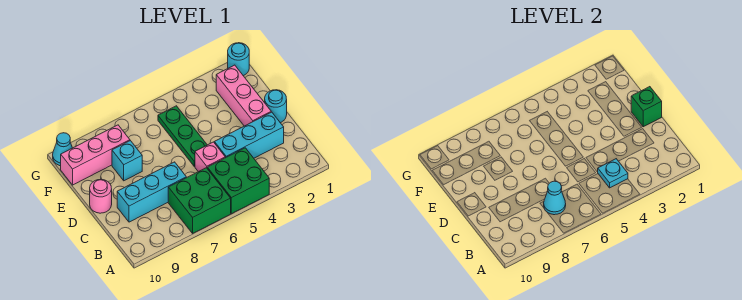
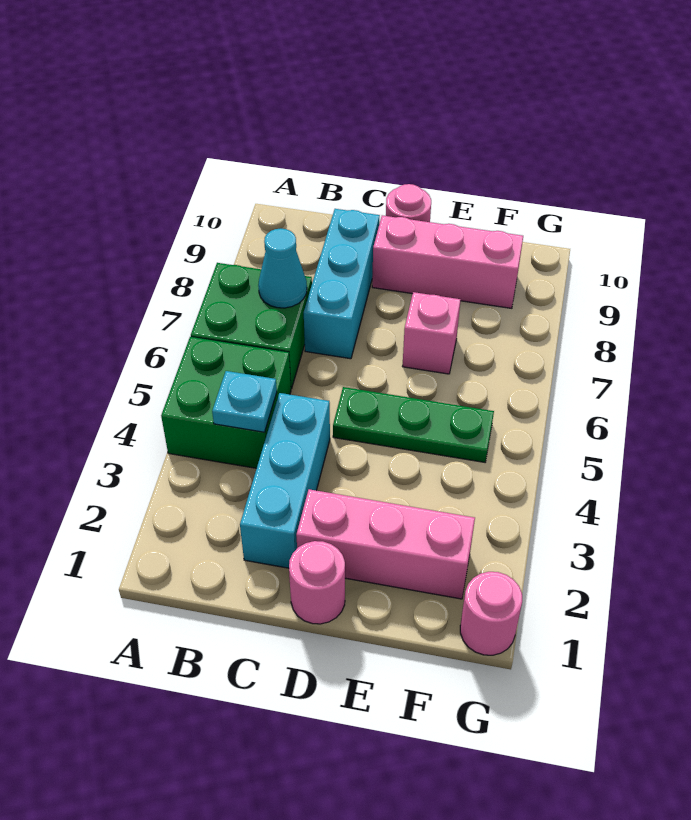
pink 1x1 brick [195,142,225,172] -> pink 1x1 brick moved to [402,292,460,374]
cyan 1x1 round brick [265,90,287,123] -> pink 1x1 round brick [289,541,345,624]
green 1x1 brick [631,87,662,127] -> none
cyan 1x1 brick [112,141,142,181] -> none
pink 1x3 brick [61,125,130,185] -> pink 1x3 brick turned to [372,215,523,308]
cyan 1x1 round brick [228,43,249,76] -> pink 1x1 round brick [460,572,522,655]
cyan 1x1 cone [53,133,72,166] -> none

